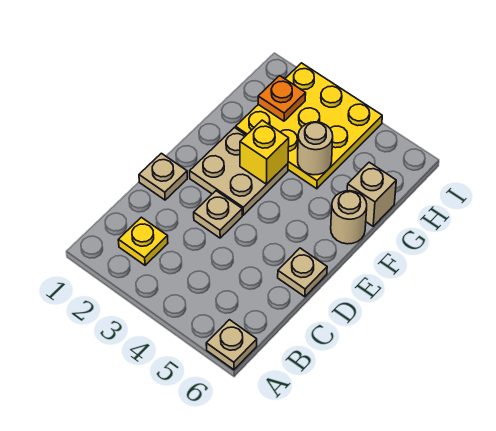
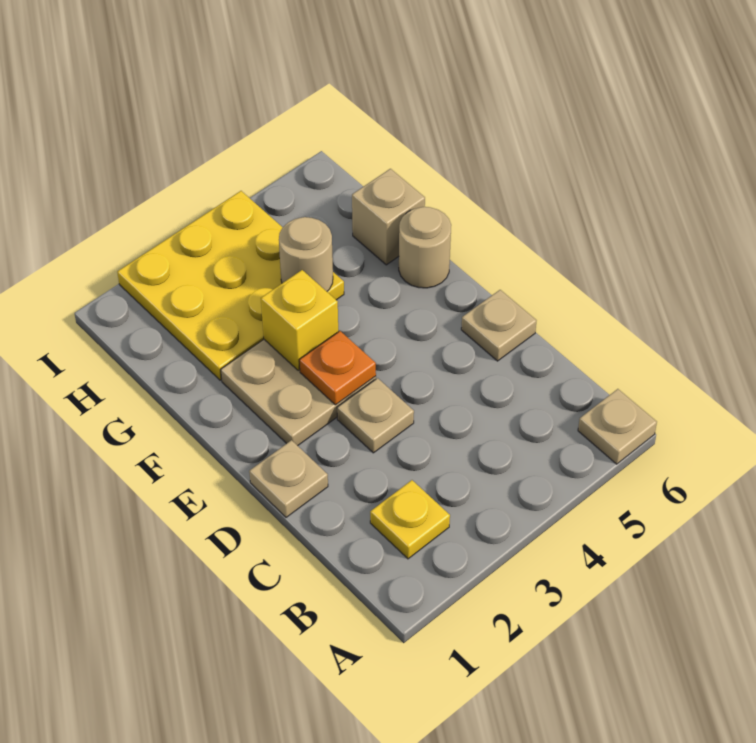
orange 1x1 plate [258,76,306,121] -> orange 1x1 plate moved to [299,331,376,405]

